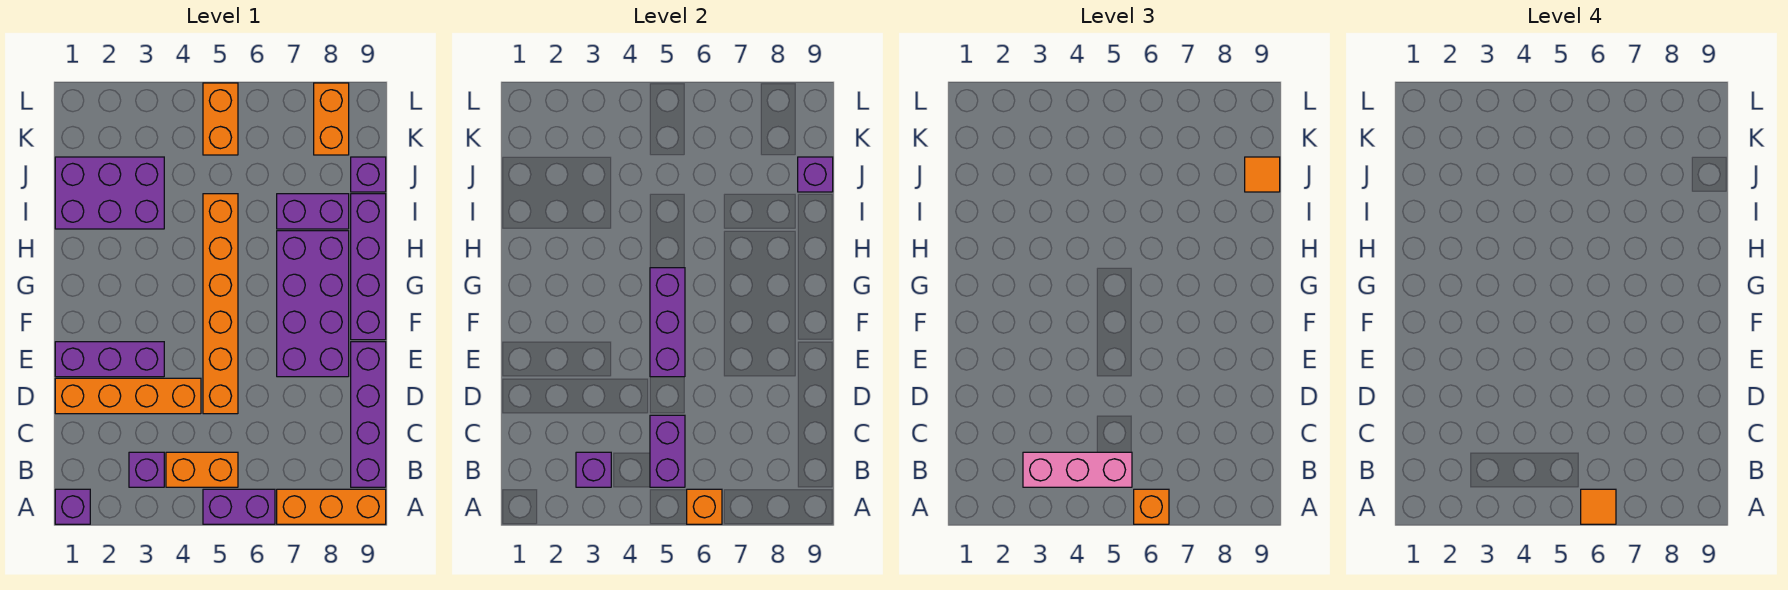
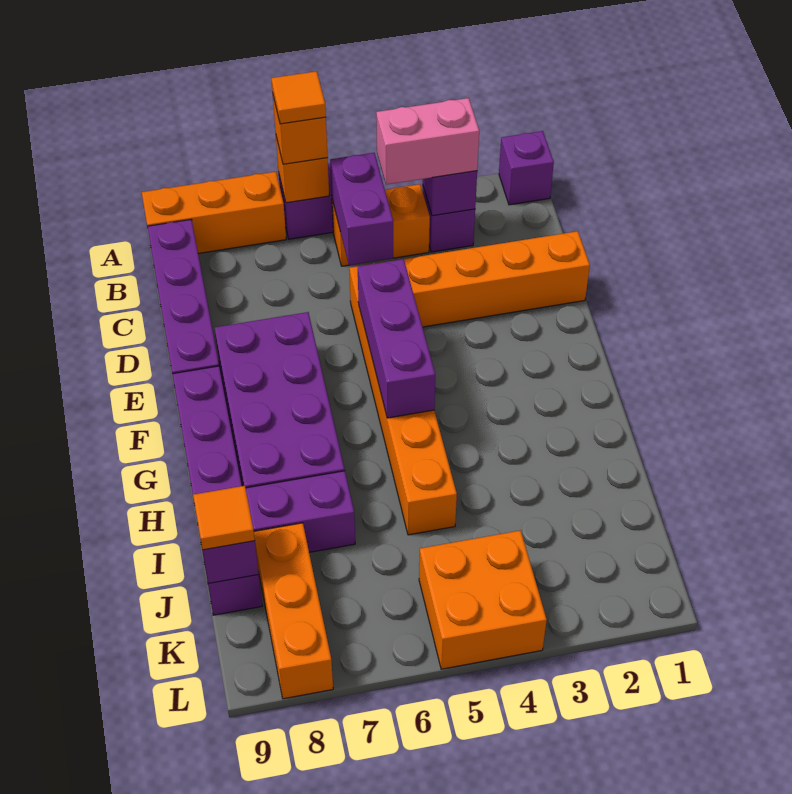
pink 1x3 brick [1023,452,1132,487] -> pink 1x2 brick [376,98,479,185]
purple 1x3 brick [55,342,164,377] -> none
purple 2x3 brick [55,157,164,229] -> none
orange 1x2 brick [203,83,238,155] -> orange 2x2 brick [419,530,547,669]
orange 1x2 brick [314,83,349,155] -> orange 1x3 brick [254,523,333,699]

